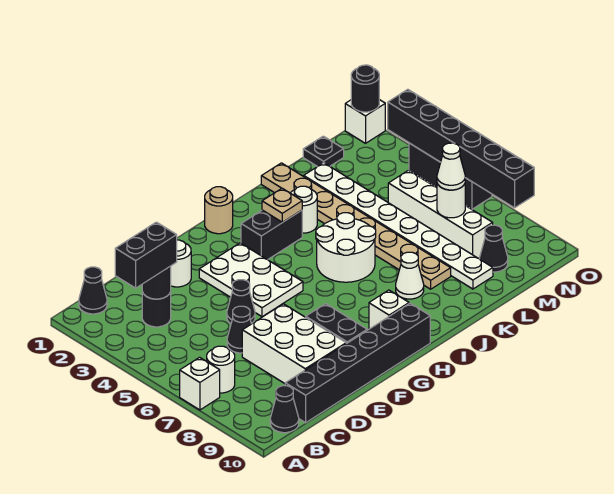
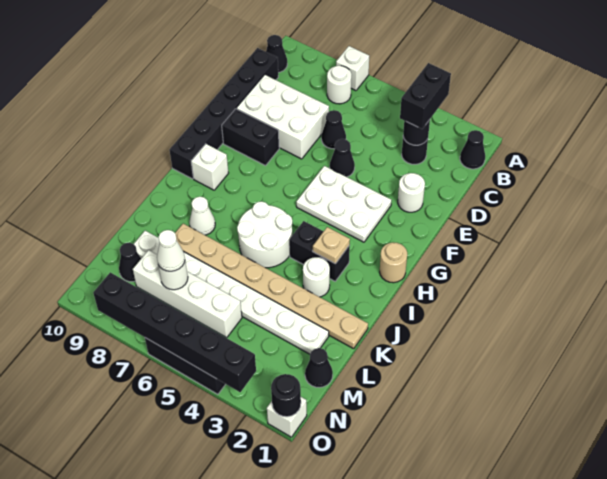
black 1x2 brick [241,210,302,260] -> black 1x2 brick turned to [289,221,350,281]
black 1x1 plate [303,136,344,166] -> black 1x1 cone [305,348,333,388]

